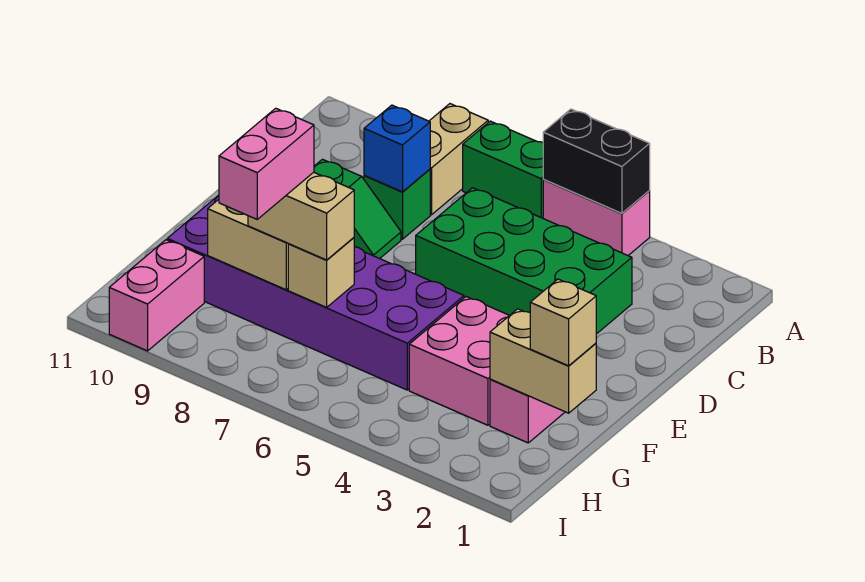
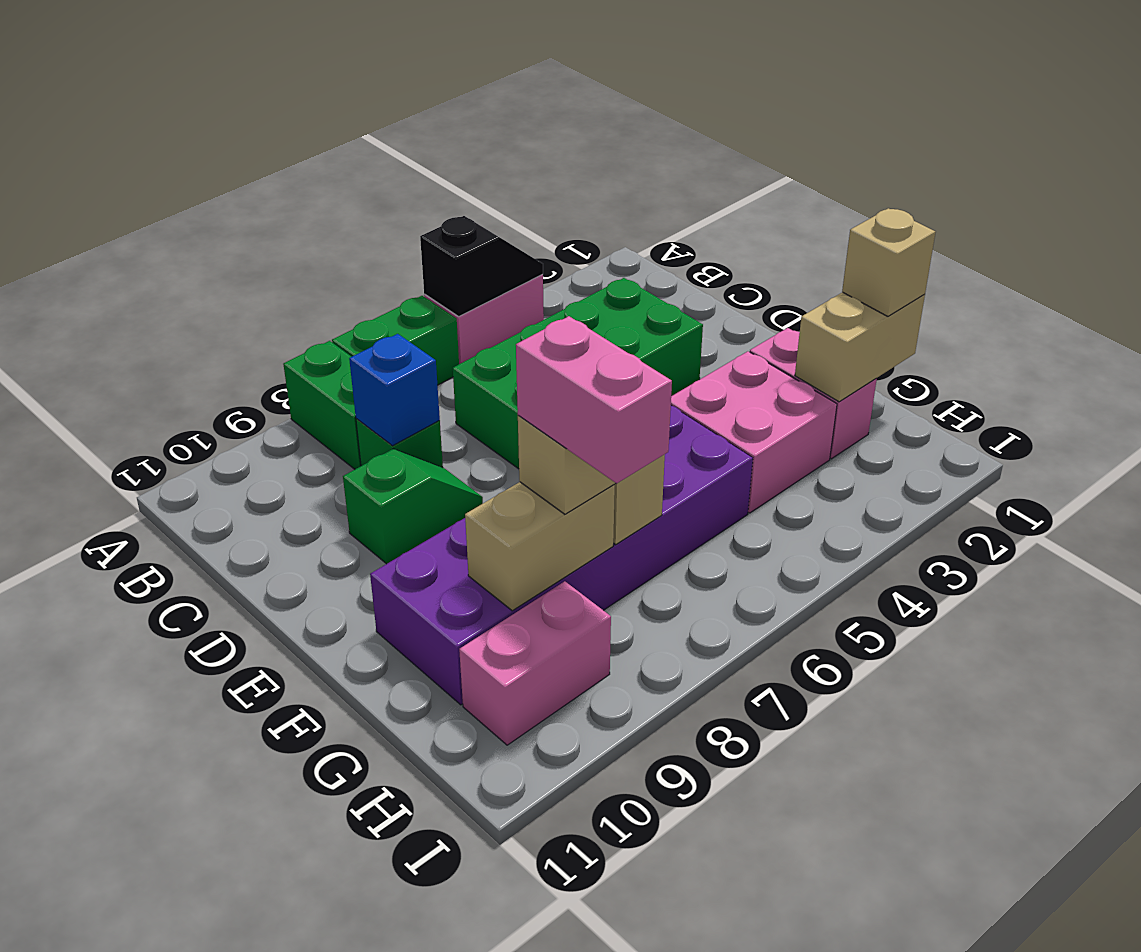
black 1x2 brick [543,109,650,213] -> black 1x2 slope [420,216,543,316]
tan 1x2 brick [429,104,488,215] -> green 1x2 brick [283,341,361,469]
pink 1x2 brick [109,240,204,351] -> pink 1x2 brick turned to [459,581,611,745]

